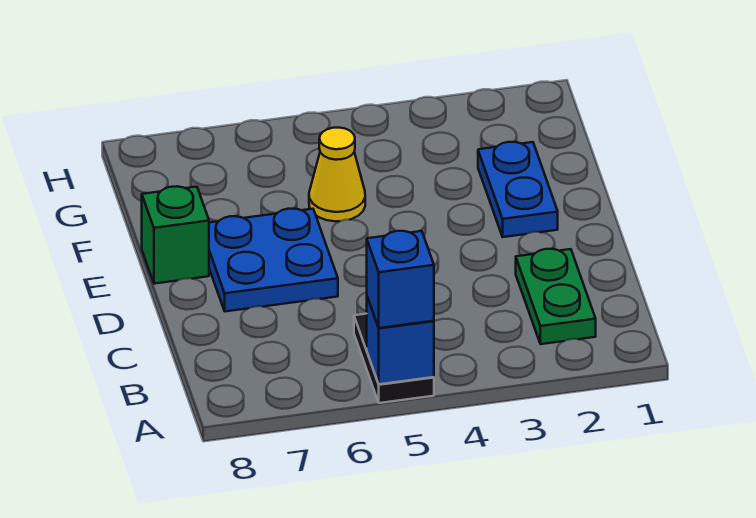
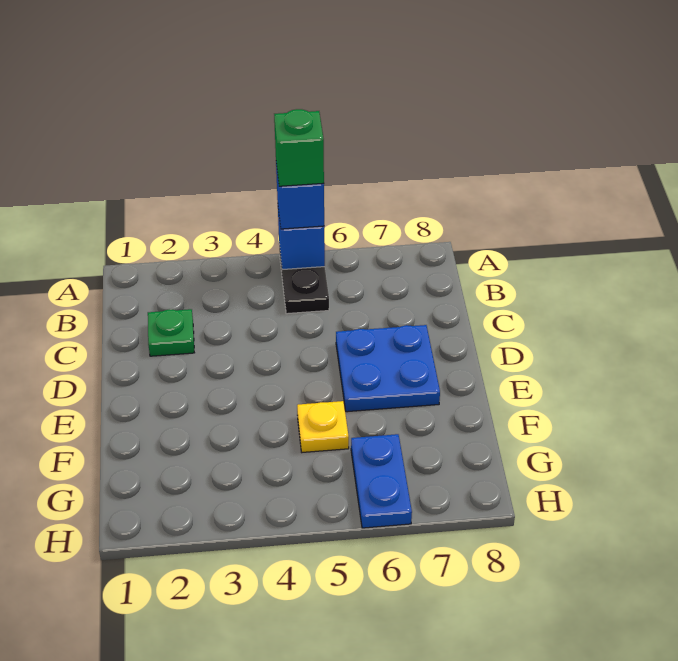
green 1x2 plate [516,249,596,344] -> green 1x1 plate [148,309,194,356]
blue 1x2 plate [478,142,558,237] -> blue 1x2 plate moved to [351,434,412,528]
green 1x1 brick [142,186,209,284] -> green 1x1 brick moved to [274,109,324,186]
yellow 1x1 cone [309,128,365,221] -> yellow 1x1 plate [297,401,349,452]

